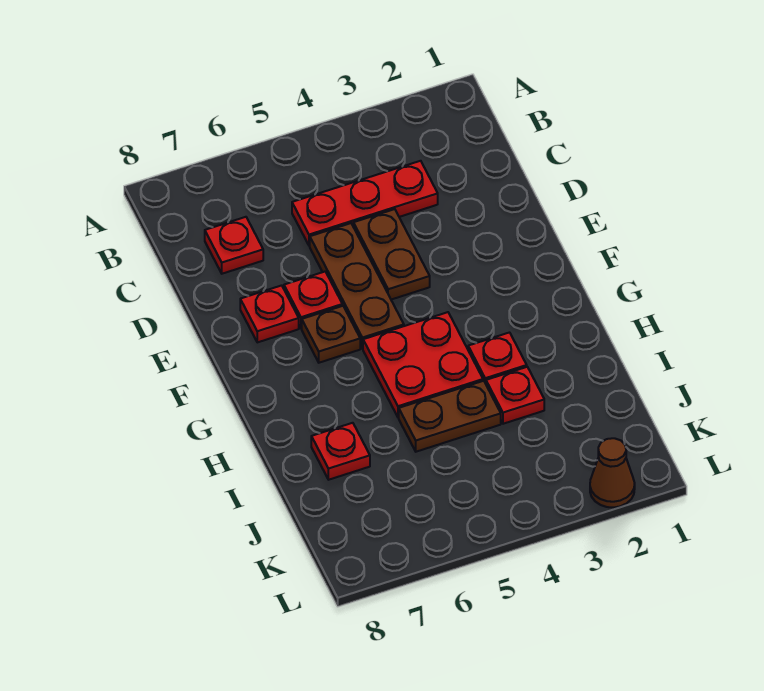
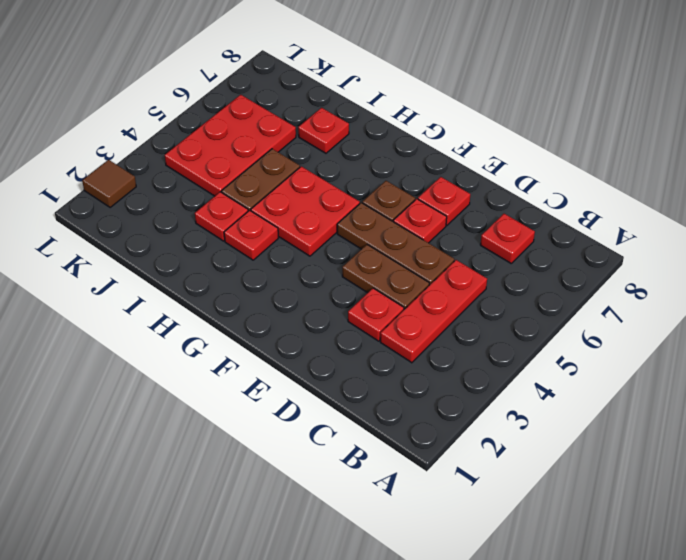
none -> red 1x1 plate [348,288,404,341]
none -> red 2x3 plate [165,95,296,196]
brown 1x1 cone [590,438,635,508] -> brown 1x1 tile [82,160,136,207]

